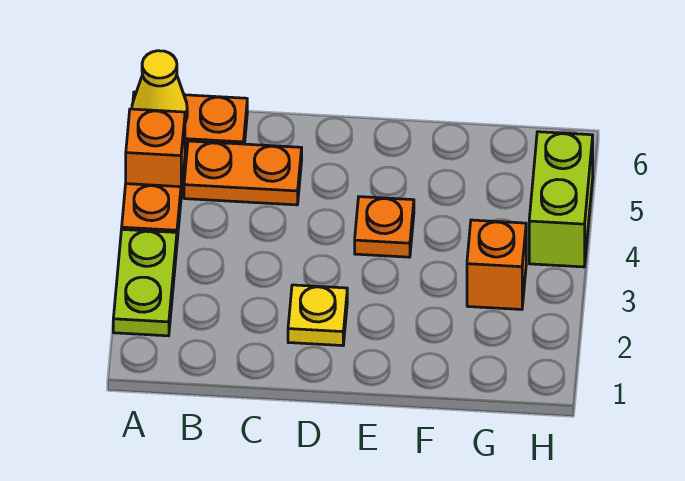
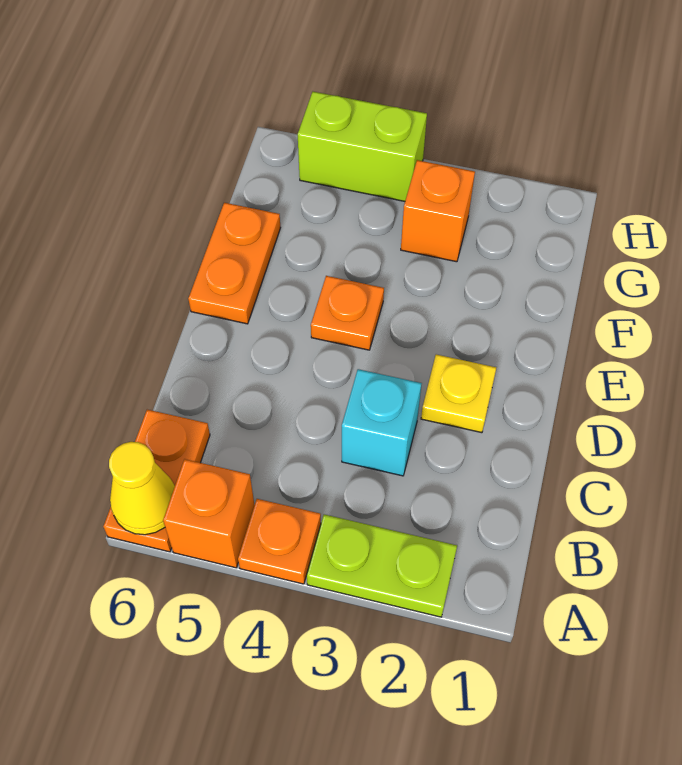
orange 1x2 plate [184,141,302,205] -> orange 1x2 plate moved to [188,203,281,324]
none -> cyan 1x1 brick [342,369,422,476]

